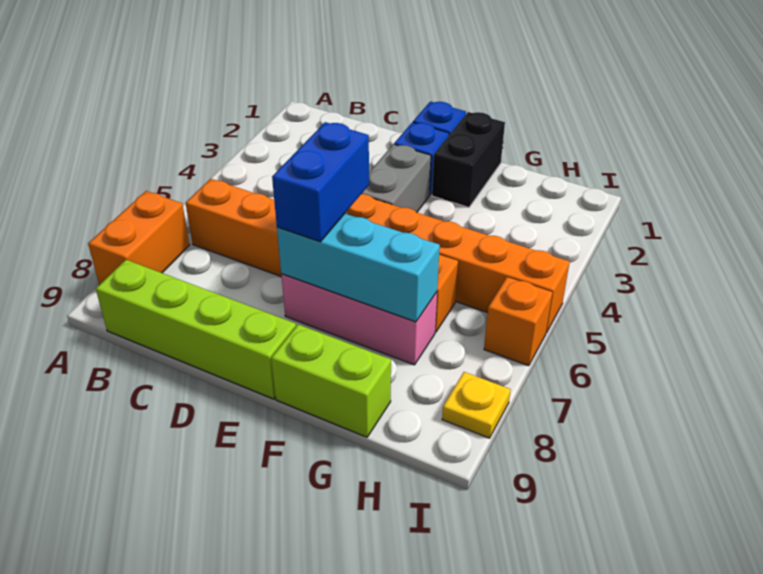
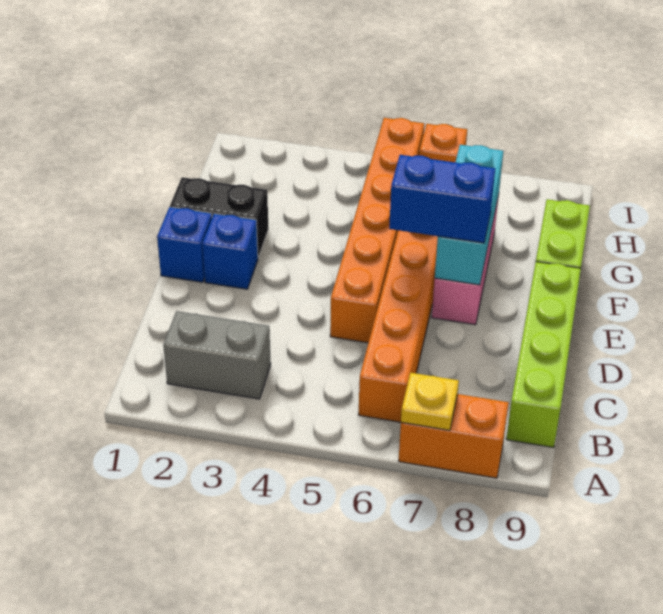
grey 1x2 brick [362,144,431,213] -> grey 1x2 brick moved to [163,311,271,399]
yellow 1x1 plate [442,372,511,438] -> yellow 1x1 plate moved to [401,373,459,430]

